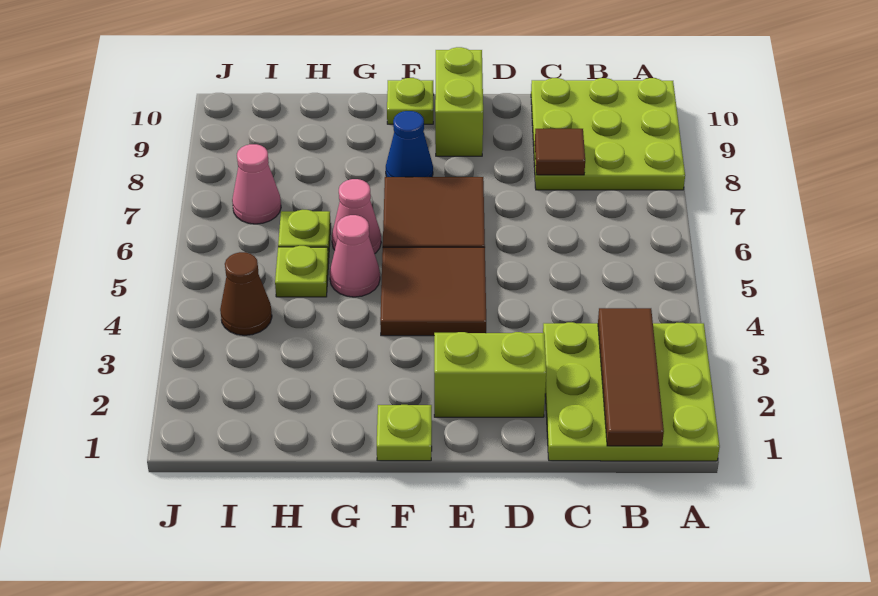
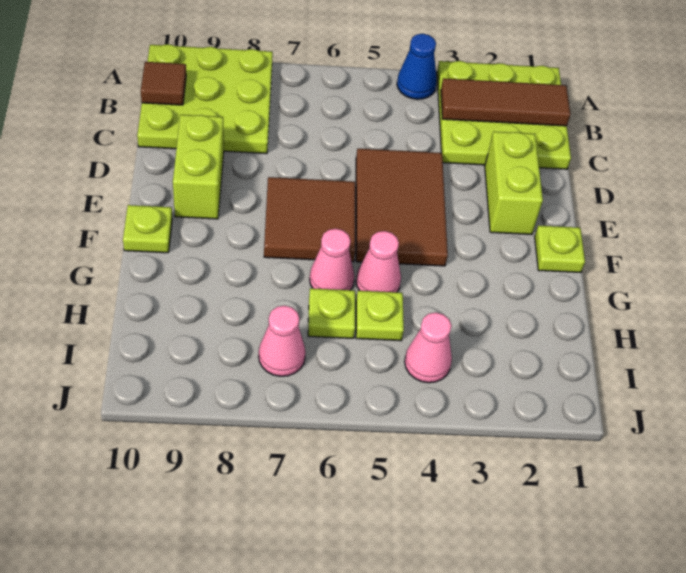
brown 1x1 tile [535,129,585,175] -> brown 1x1 tile moved to [141,62,186,105]
brown 2x2 tile [380,247,486,336] -> brown 2x3 tile [356,149,448,266]
lime 1x2 brick [435,47,483,156] -> lime 1x2 brick turned to [173,115,224,219]
blue 1x1 cone [386,111,433,177] -> blue 1x1 cone moved to [397,34,437,99]
brown 1x1 cone [220,252,272,335] -> pink 1x1 cone [405,312,452,383]

